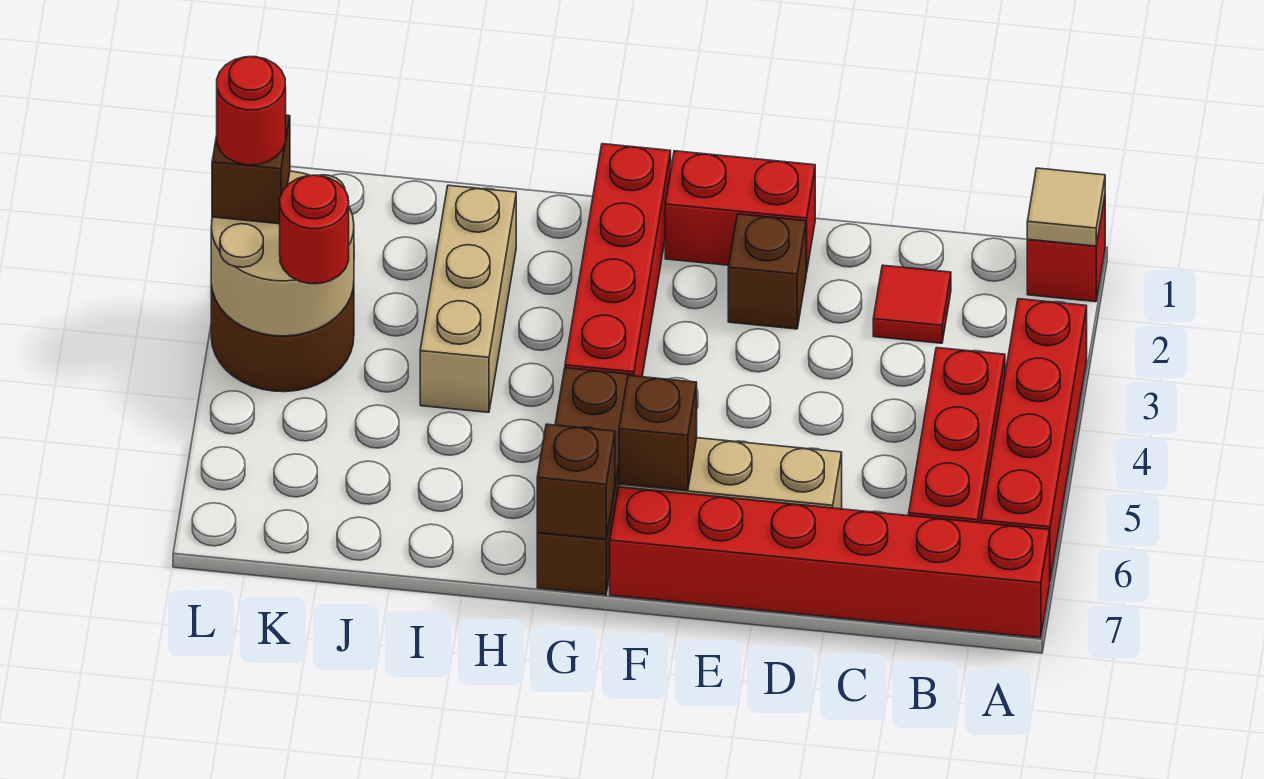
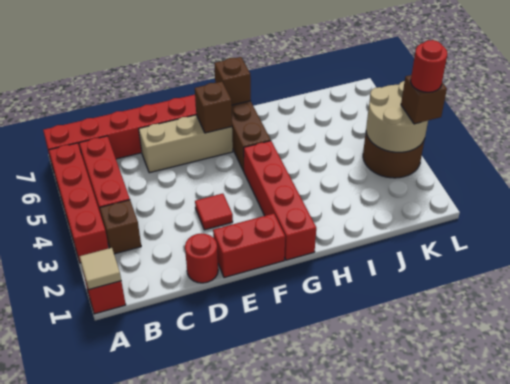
red 1x1 tile [873,265,951,343] -> red 1x1 tile moved to [195,194,233,230]
brown 1x1 brick [728,214,806,329] -> brown 1x1 brick moved to [100,200,141,254]
tan 1x3 brick [420,185,516,412] -> none
red 1x1 round brick [280,175,349,284] -> red 1x1 round brick moved to [185,234,218,283]

